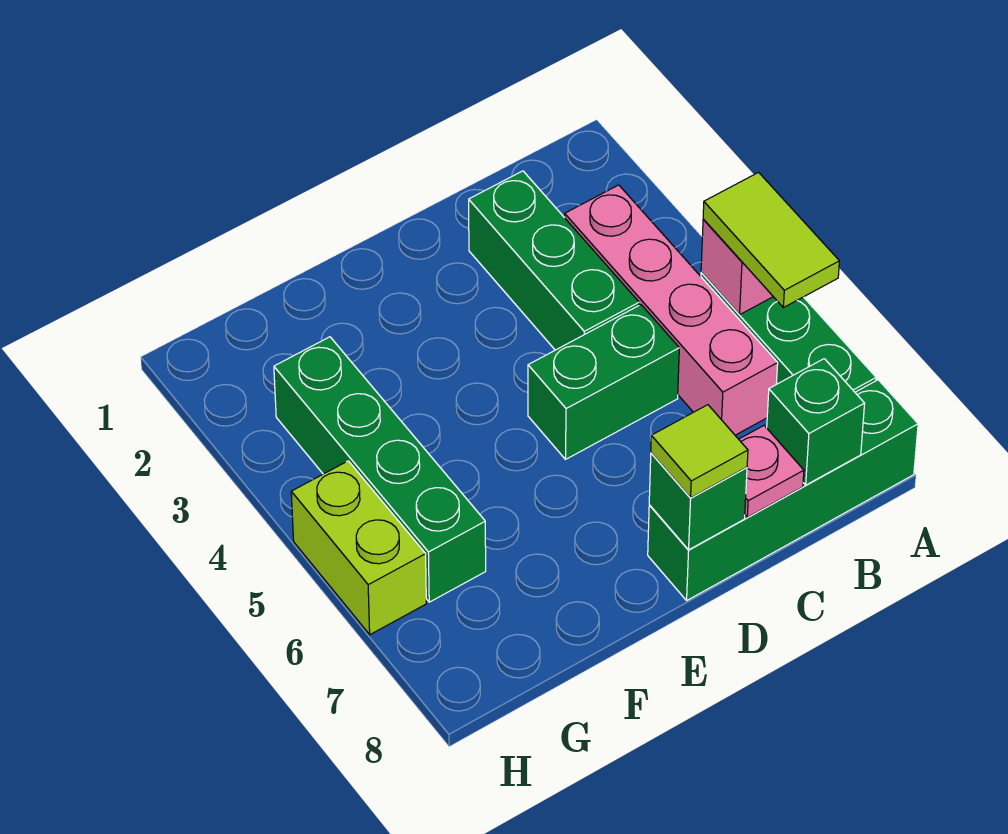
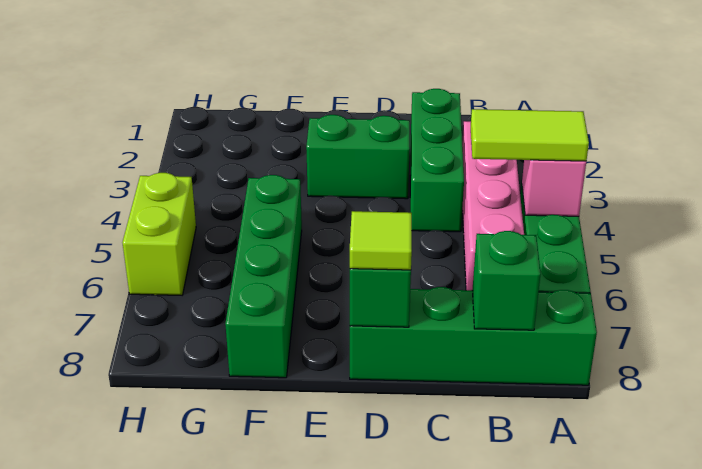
lime 1x2 tile [703,172,839,308] -> lime 1x2 tile turned to [471,109,589,161]
green 1x2 brick [528,305,679,459] -> green 1x2 brick moved to [306,115,410,199]
pink 1x1 plate [739,426,804,517] -> none
green 1x4 brick [274,337,486,602] -> green 1x4 brick moved to [225,175,302,378]

